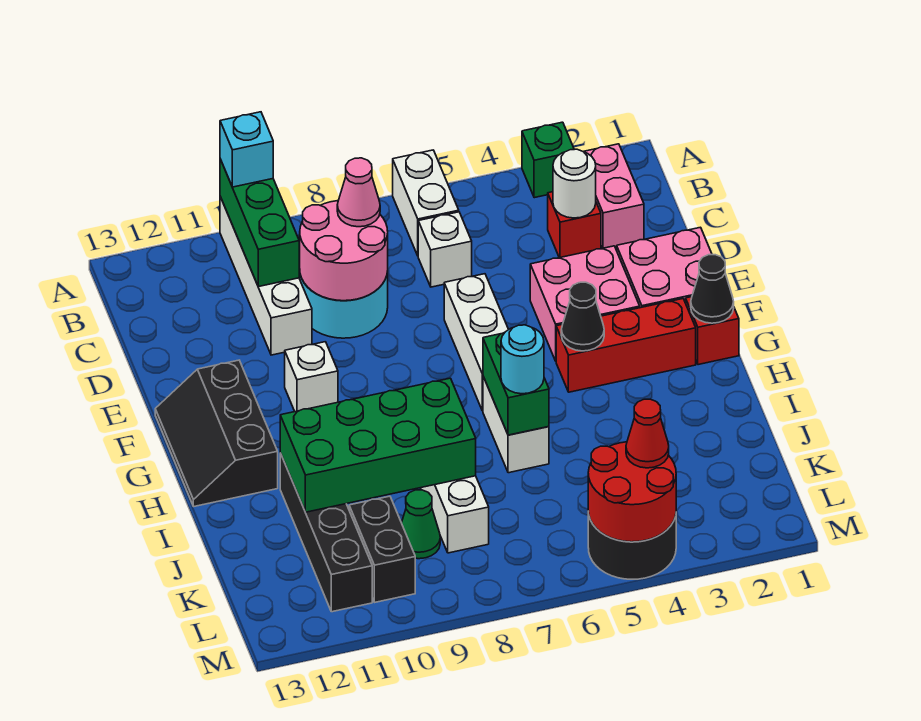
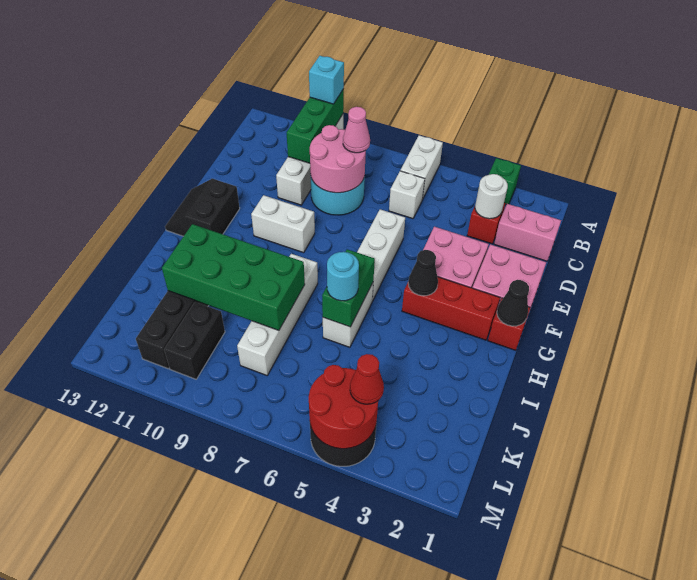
pink 1x2 brick [584,144,644,248] -> pink 1x2 brick turned to [494,204,561,261]
white 1x1 brick [285,342,338,412] -> white 1x2 brick [251,195,315,253]
black 2x3 slope [155,360,278,506] -> black 2x2 slope [165,179,240,236]
green 1x1 cone [402,490,440,559] -> none

